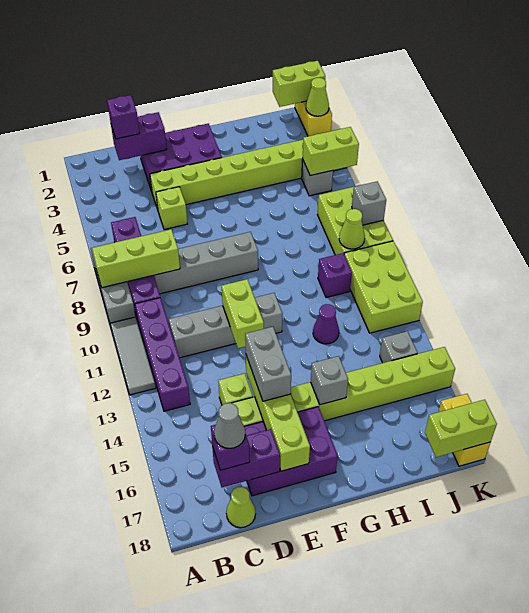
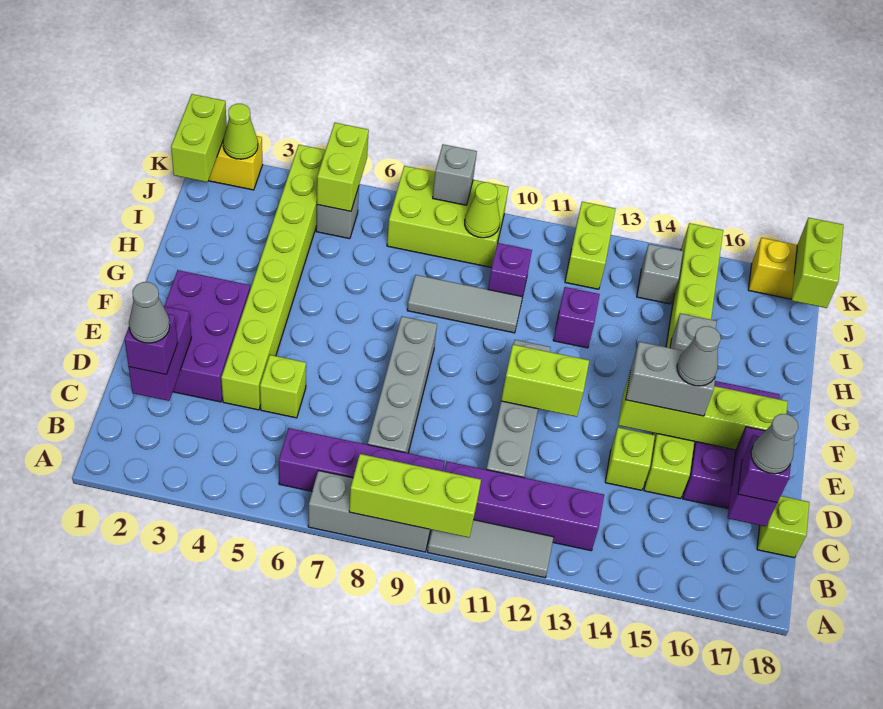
lime 1x3 brick [92,229,180,288] -> lime 1x3 brick turned to [349,454,481,538]
none -> grey 1x1 cone [129,282,170,343]
lime 1x1 cone [226,487,255,528] -> lime 1x1 brick [757,496,809,558]
none -> grey 1x1 cone [677,326,721,386]
none -> grey 1x3 tile [407,275,522,333]
purple 1x1 cone [313,304,339,344] -> purple 1x1 brick [553,287,600,348]
lime 2x3 brick [344,241,423,333] -> lime 1x2 brick [565,202,615,289]

